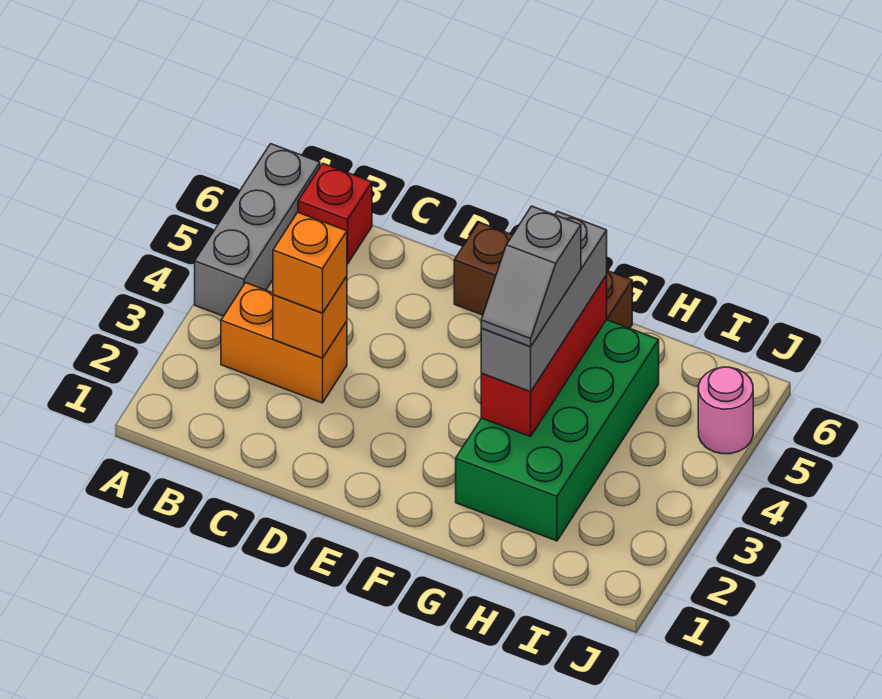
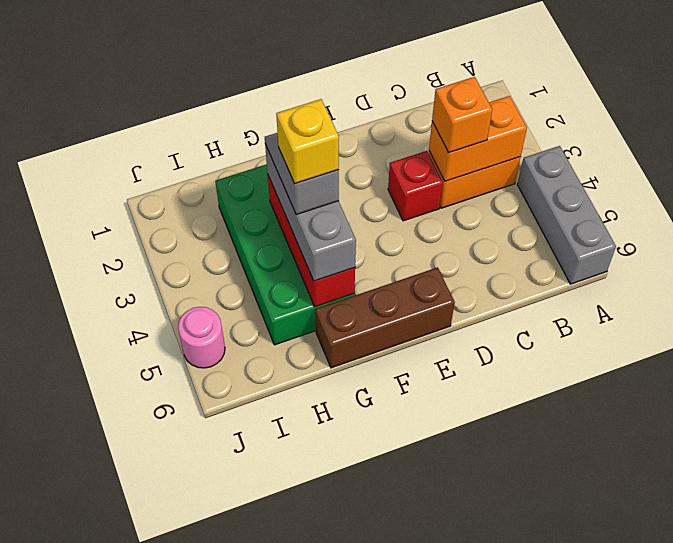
red 1x1 brick [298,163,372,264] -> red 1x1 brick moved to [388,151,443,221]
orange 1x1 brick [273,276,347,358] -> orange 1x2 brick [429,96,527,181]
none -> yellow 1x1 brick [276,99,339,184]

